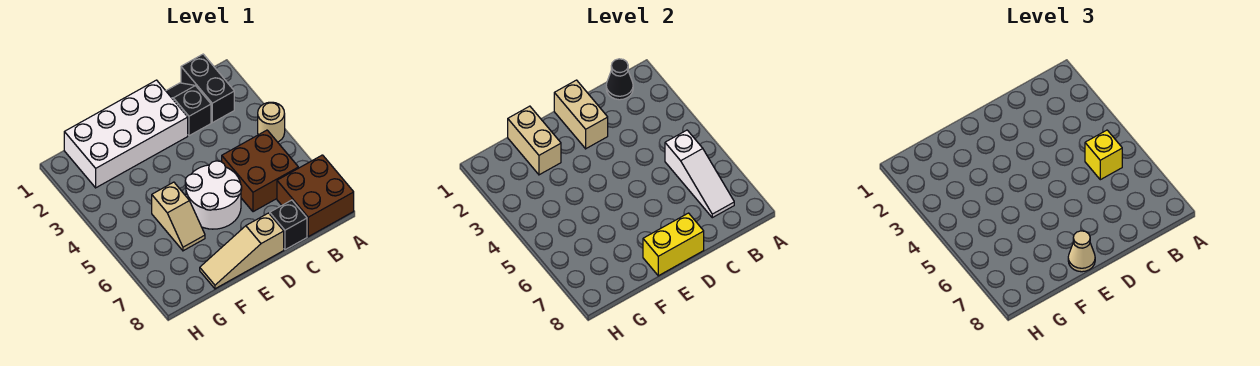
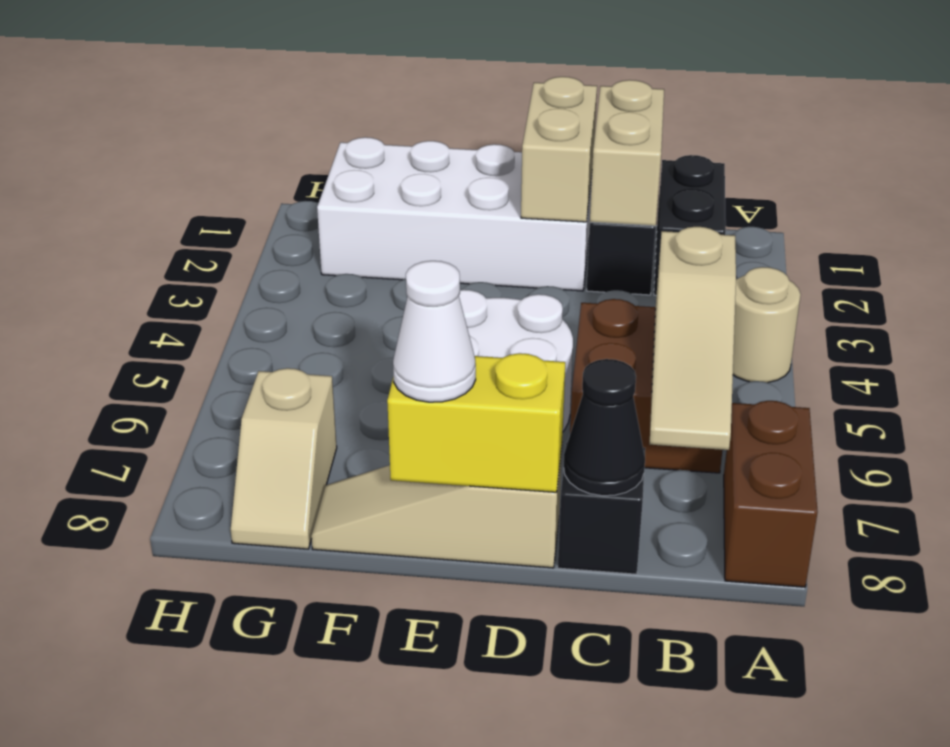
brown 2x2 brick [277,155,354,237] -> brown 1x2 brick [724,401,818,587]
black 1x1 cone [606,59,633,100] -> black 1x1 cone moved to [564,359,645,496]
white 1x3 slope [665,130,734,218] -> tan 1x3 slope [650,227,736,450]
yellow 1x1 brick [1085,130,1122,180] -> none
tan 1x1 cone [1068,231,1095,272] -> white 1x1 cone [393,261,476,402]
tan 1x2 brick [508,106,561,175] -> tan 1x2 brick moved to [590,80,664,226]
tan 1x2 slope [152,182,205,251] -> tan 1x2 slope moved to [231,368,337,549]

